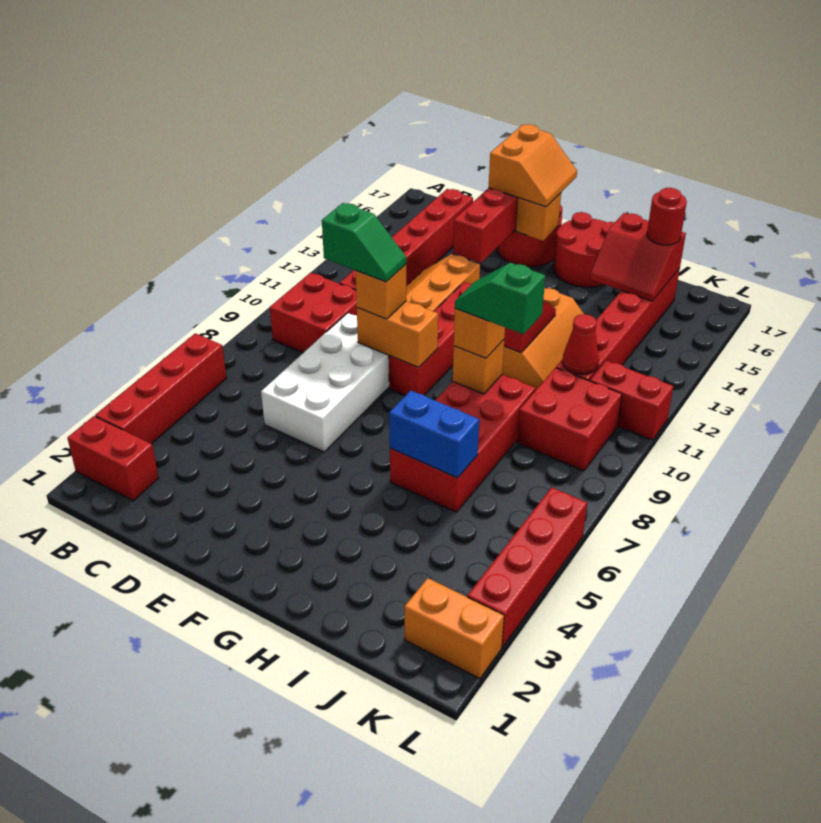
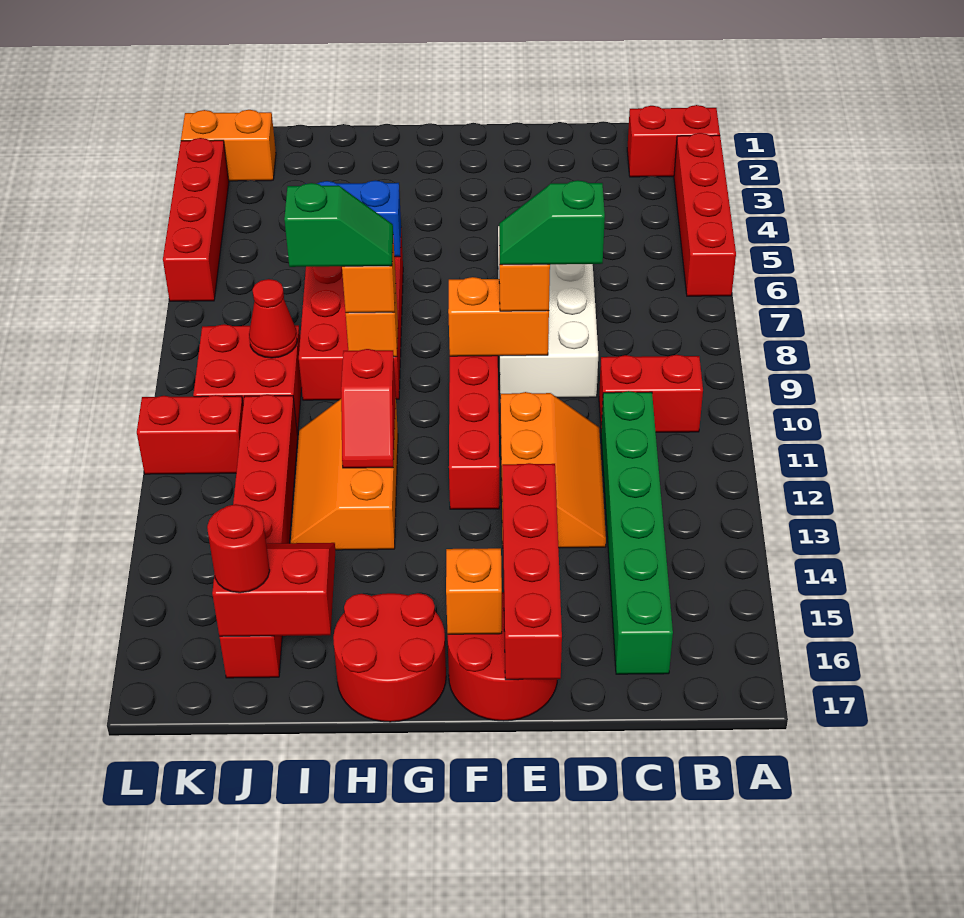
red 2x2 brick [270,273,357,353] -> red 1x2 brick [599,355,703,432]
red 1x6 brick [340,189,473,290] -> green 1x6 brick [601,391,673,674]
orange 2x2 slope [489,124,577,207] -> none
red 1x1 cone [563,314,599,374] -> red 1x1 cone moved to [249,279,297,358]

